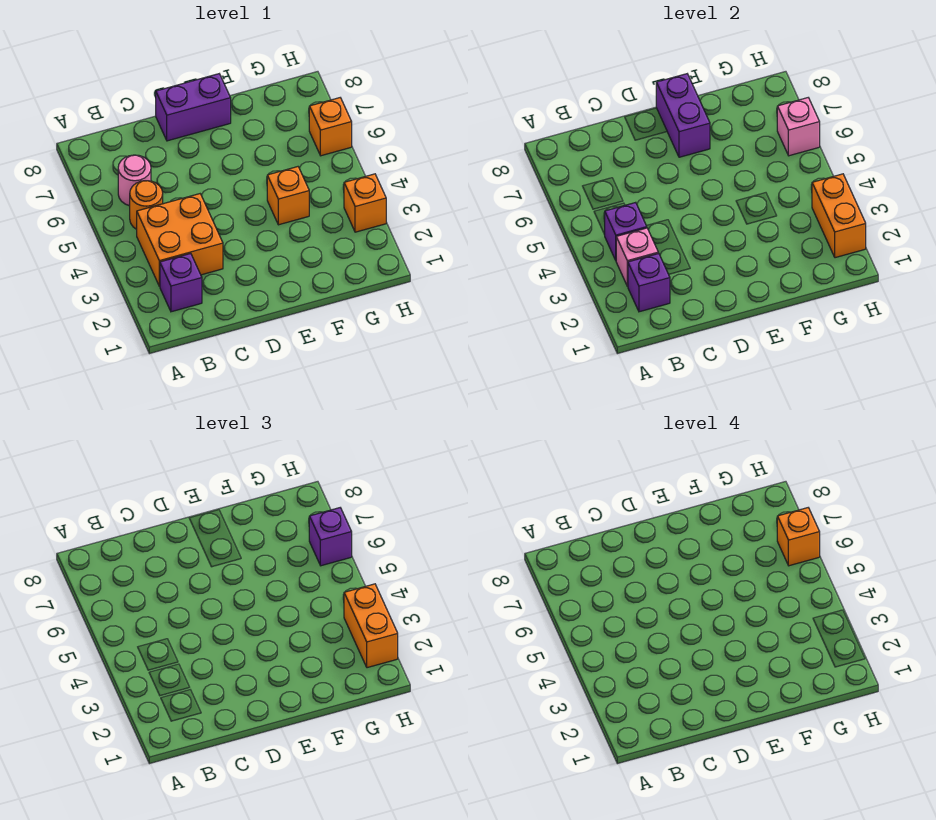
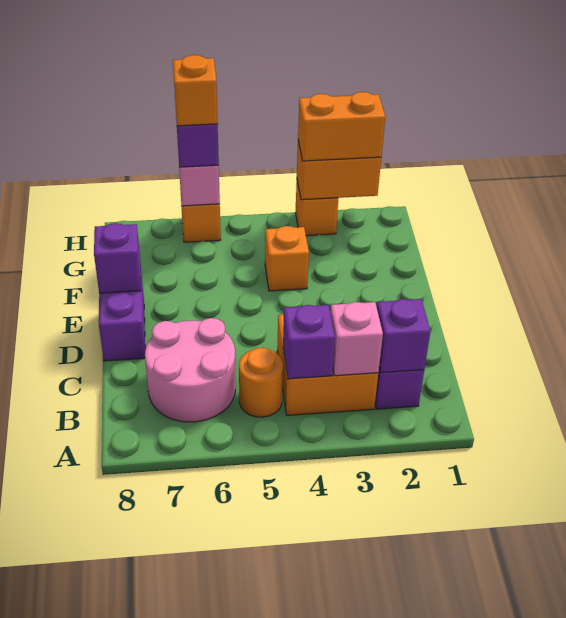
pink 1x1 round brick [118,155,151,206] -> pink 2x2 round brick [145,318,236,422]
purple 1x2 brick [656,74,710,157] -> purple 1x1 brick [94,223,141,293]

